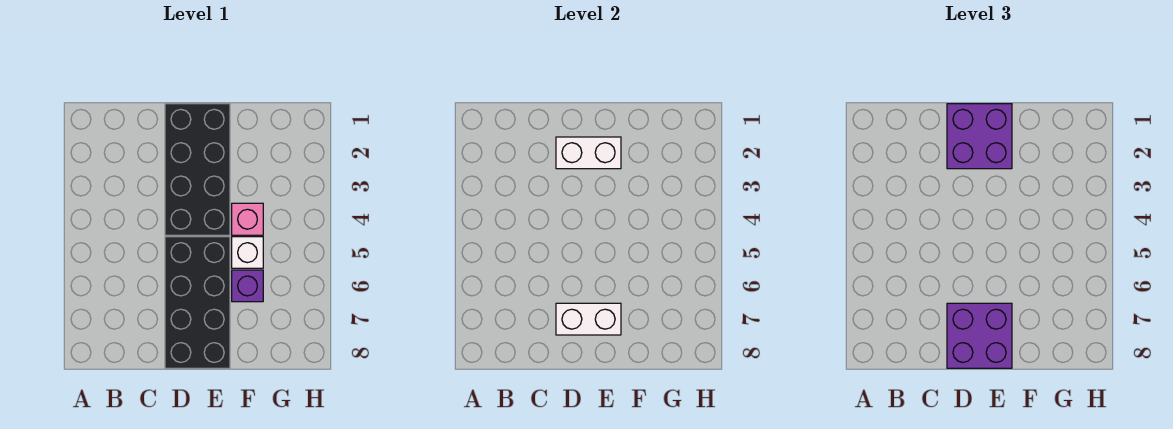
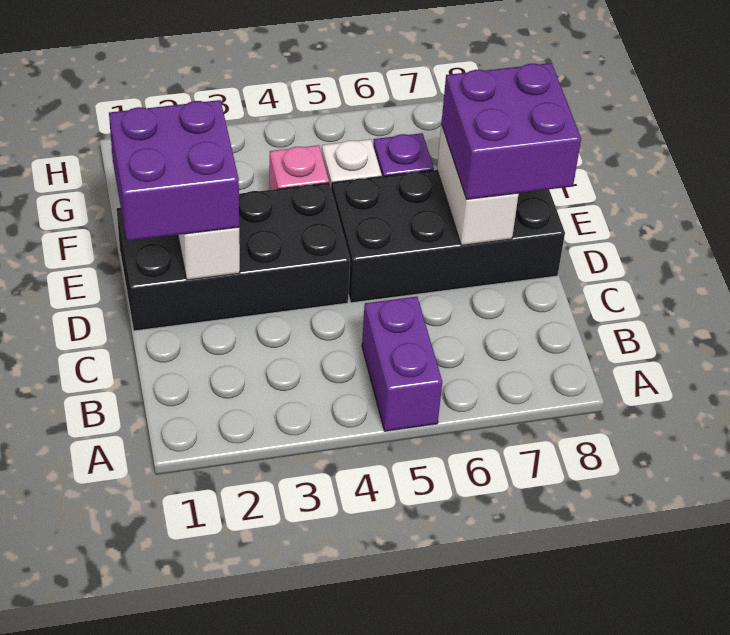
none -> purple 1x2 brick [362,297,442,431]

